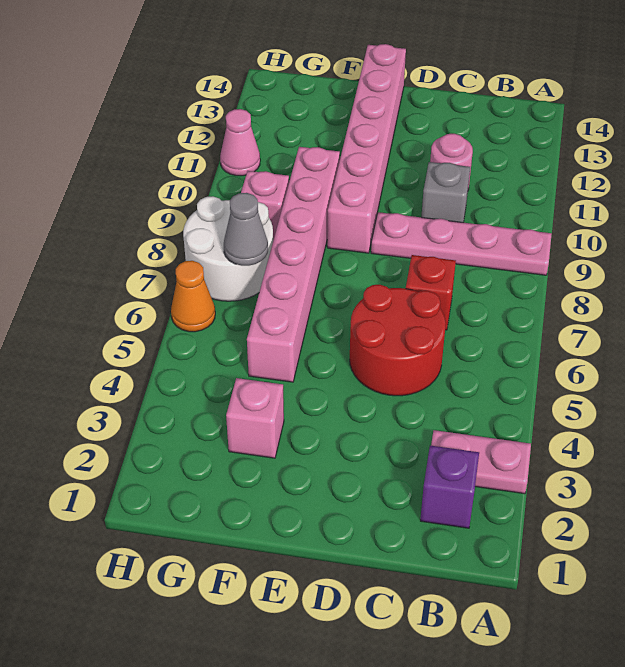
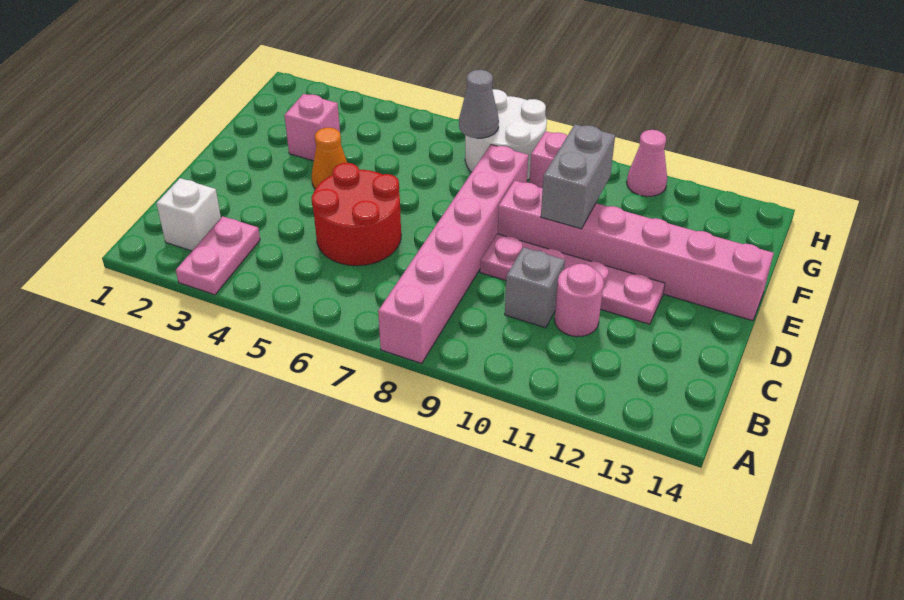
pink 1x4 plate [371,212,552,275] -> pink 1x4 plate turned to [480,234,665,324]
purple 1x1 brick [420,446,479,528] -> white 1x1 brick [156,178,221,251]
red 1x1 brick [406,255,456,330] -> none
none -> grey 1x2 brick [541,124,615,229]
pink 1x6 brick [247,147,340,382] -> pink 1x6 brick turned to [378,145,528,363]
orange 1x1 cone [171,261,215,332] -> orange 1x1 cone moved to [312,128,347,189]

